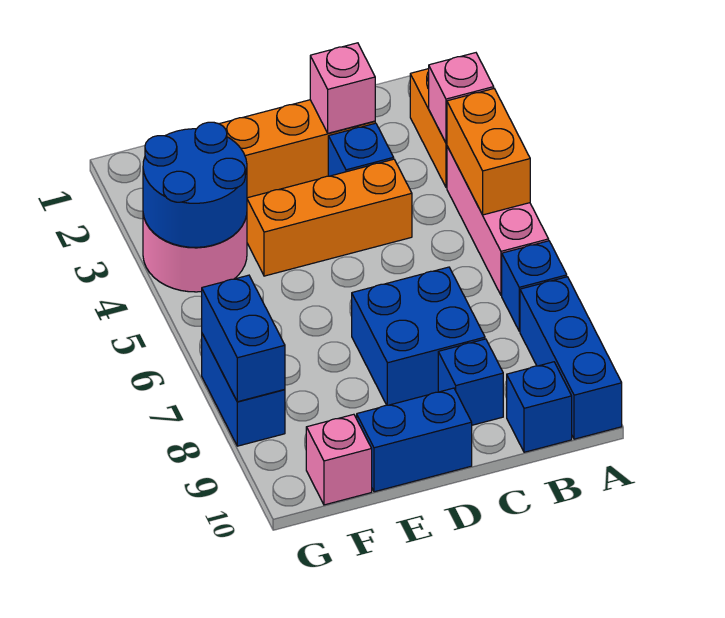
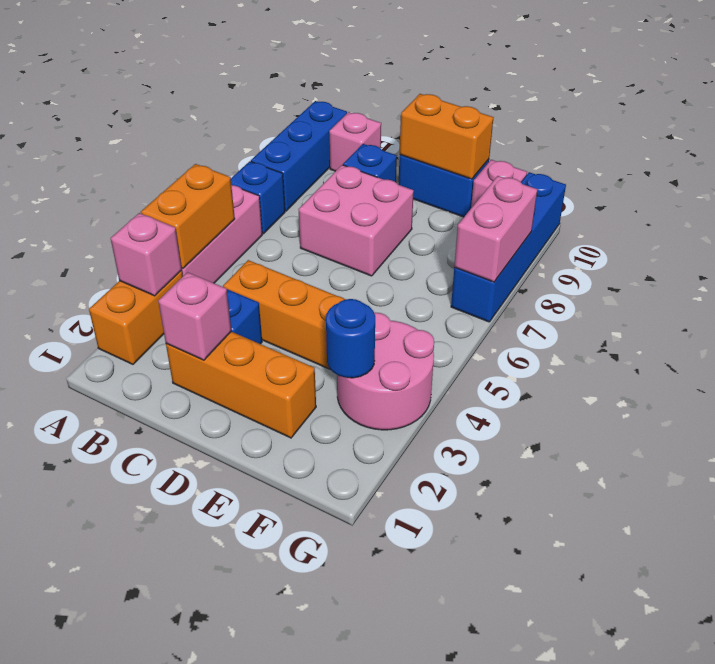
blue 1x1 brick [507,362,572,452] -> pink 1x1 brick [329,112,381,171]
blue 2x2 brick [352,267,485,405] -> pink 2x2 brick [299,165,414,276]
none -> orange 1x2 brick [400,94,493,179]
blue 2x2 round brick [143,122,247,247] -> blue 1x1 round brick [326,299,375,378]
blue 1x2 brick [202,334,285,446] -> blue 1x4 brick [451,172,566,322]
blue 1x2 brick [202,275,285,402] -> pink 1x2 brick [454,176,538,282]

